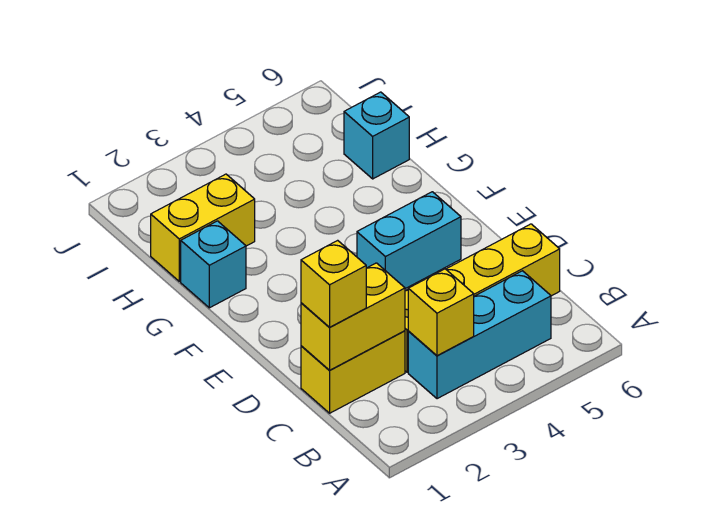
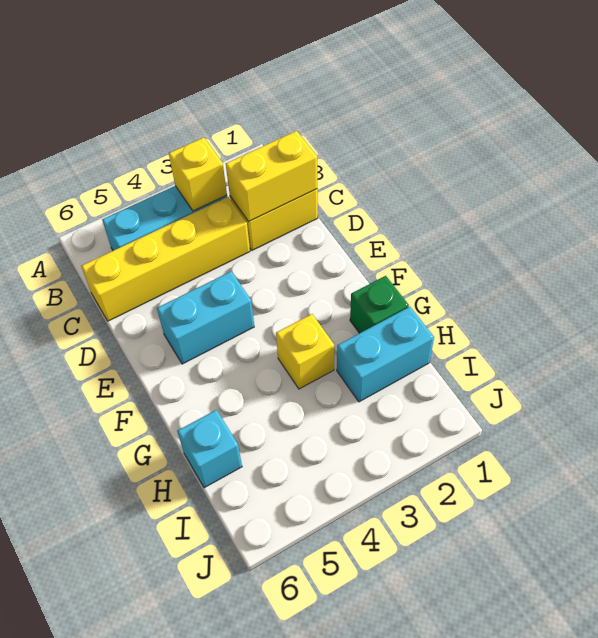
yellow 1x1 brick [301,240,366,327] -> yellow 1x1 brick moved to [276,314,334,389]
cyan 1x1 brick [181,221,246,308] -> green 1x1 brick [350,276,409,333]
yellow 1x2 brick [151,174,255,281] -> cyan 1x2 brick [337,307,434,402]

